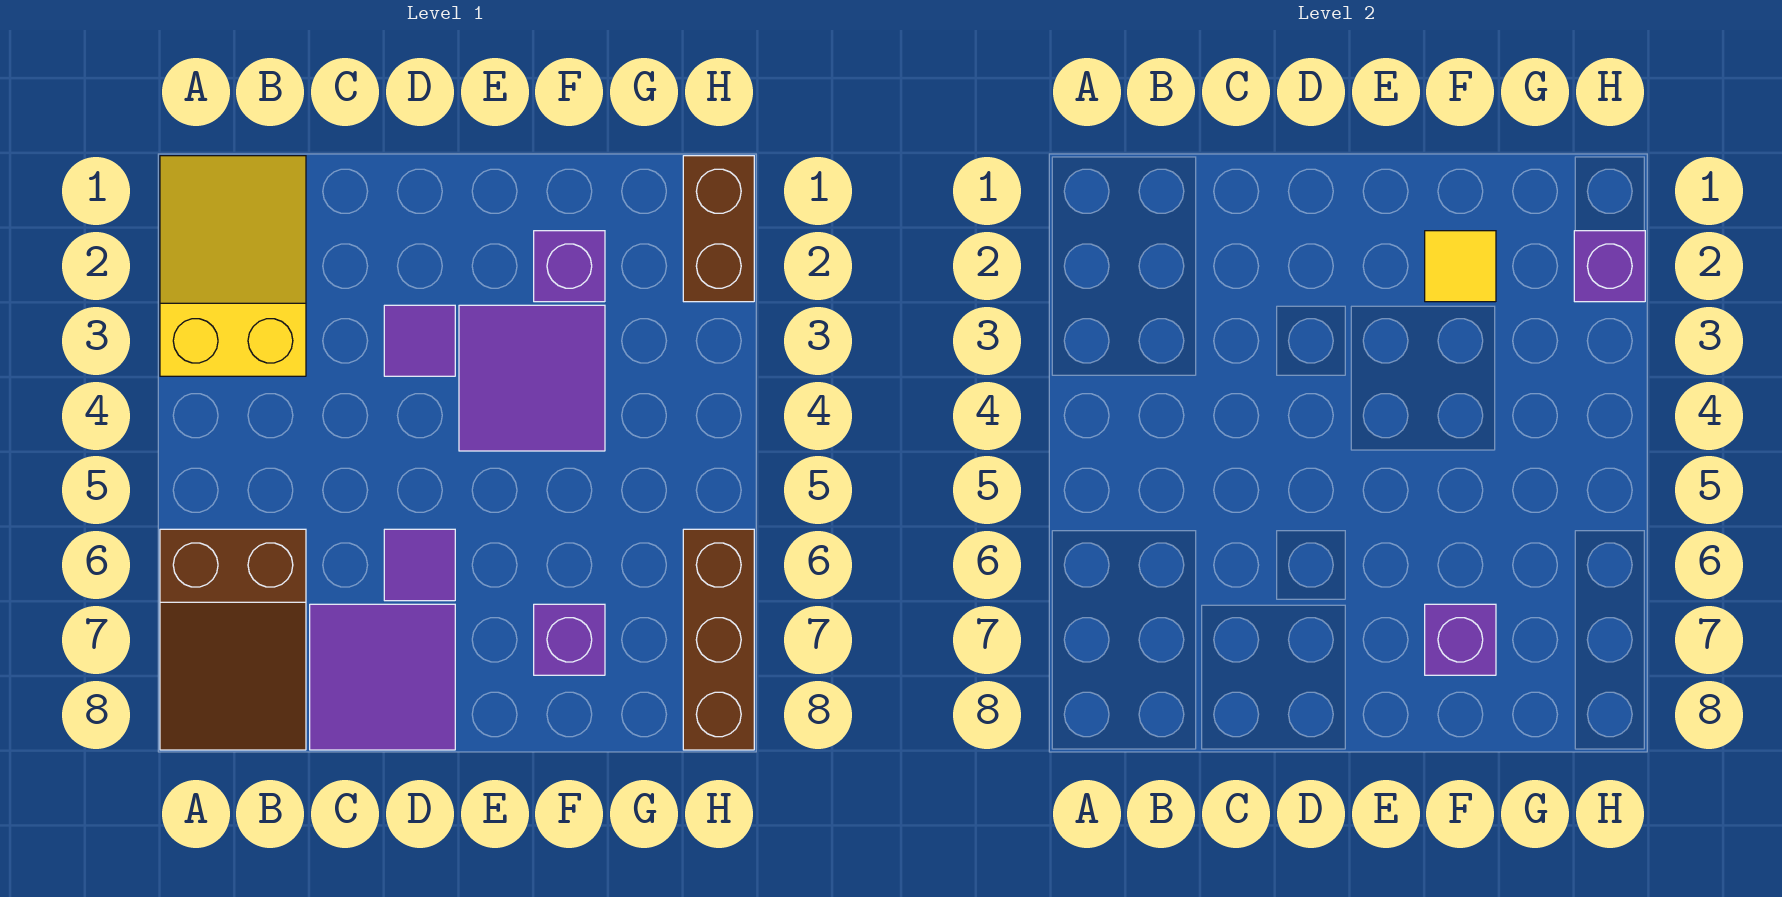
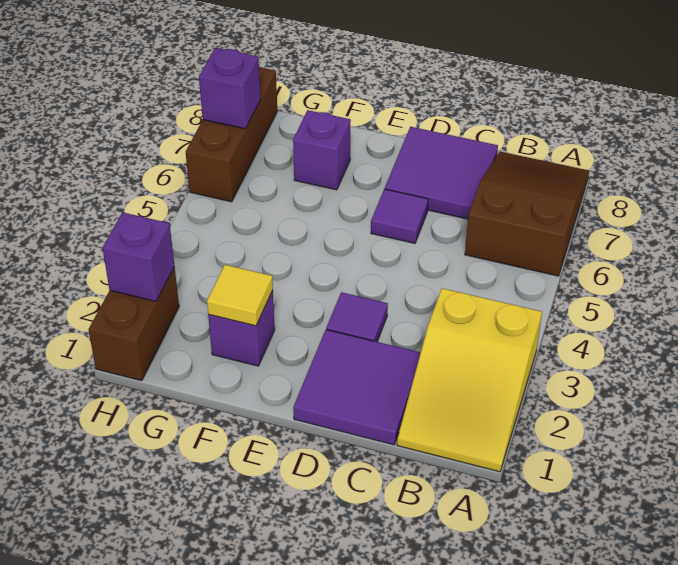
purple 2x2 tile [459,305,605,451] -> purple 2x2 tile moved to [293,330,421,445]
purple 1x1 brick [1425,604,1496,675] -> purple 1x1 brick moved to [199,48,261,129]

